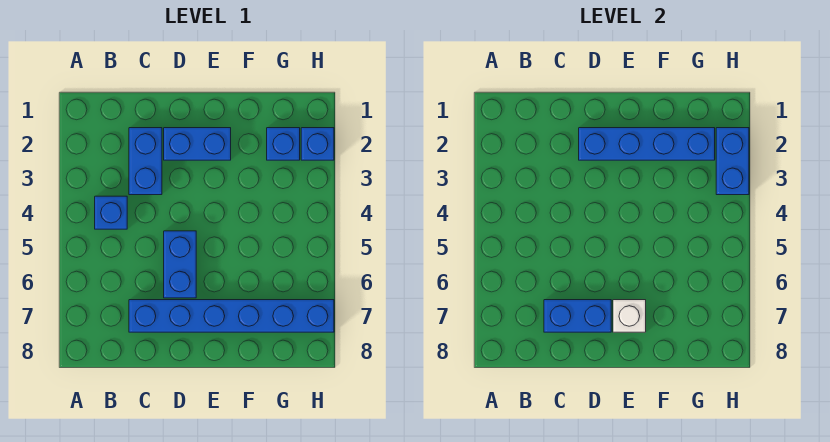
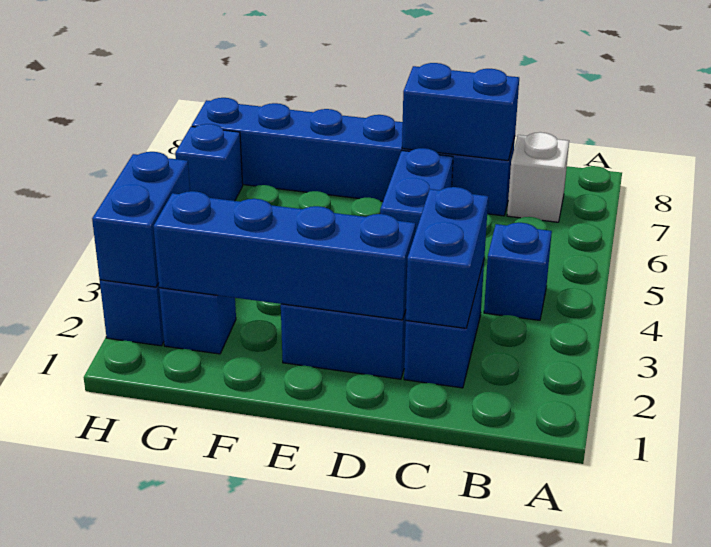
none -> blue 1x2 brick [406,187,488,328]
white 1x1 brick [613,300,646,332] -> white 1x1 brick moved to [507,132,569,222]
none -> blue 1x1 brick [175,124,243,201]

